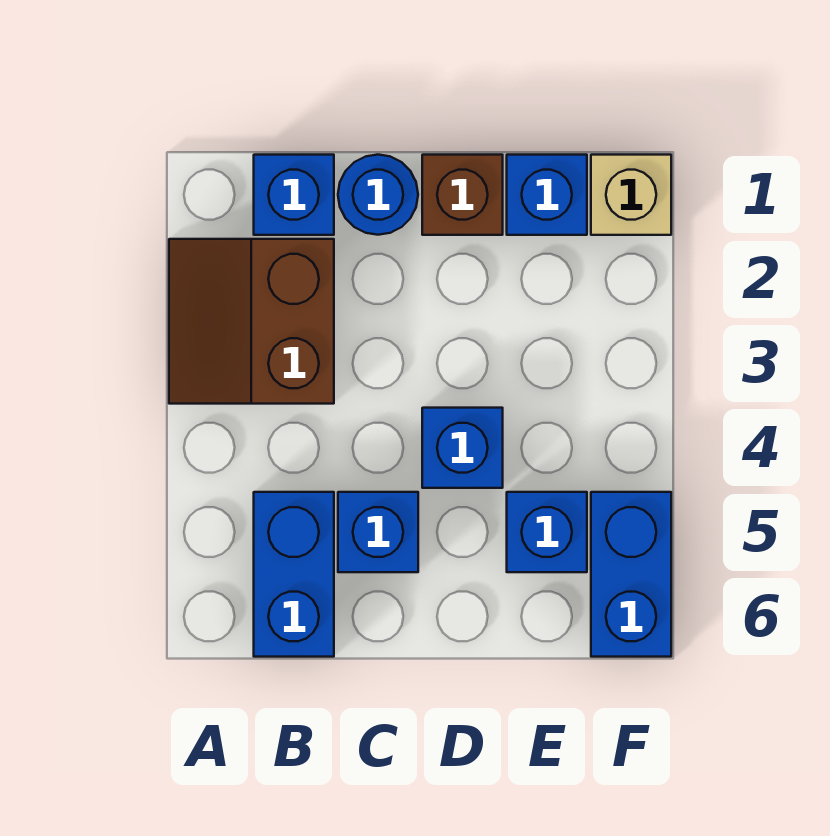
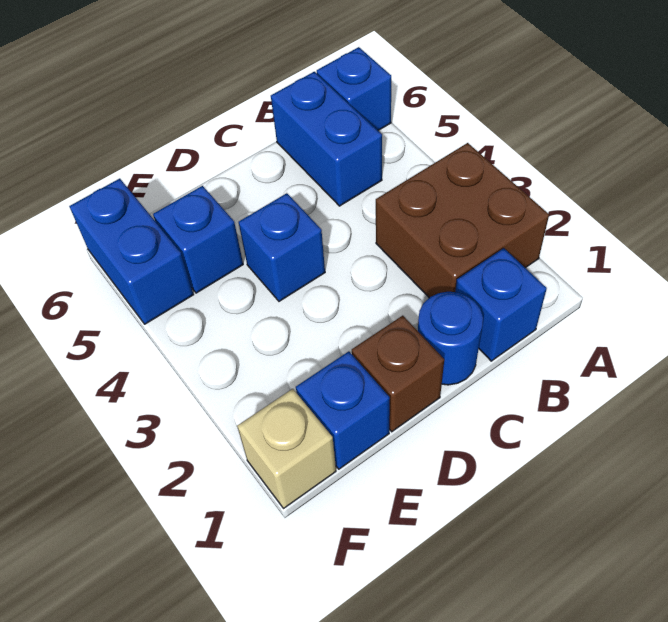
brown 2x2 slope [169,239,334,404] -> brown 2x2 brick [376,143,549,298]
blue 1x1 brick [338,492,418,572] -> blue 1x1 brick moved to [317,47,391,130]

